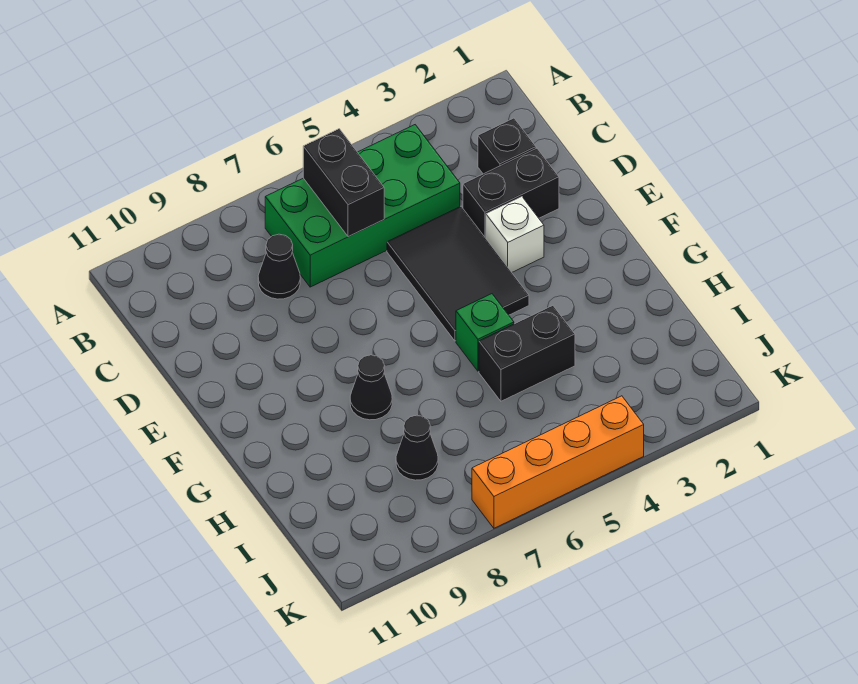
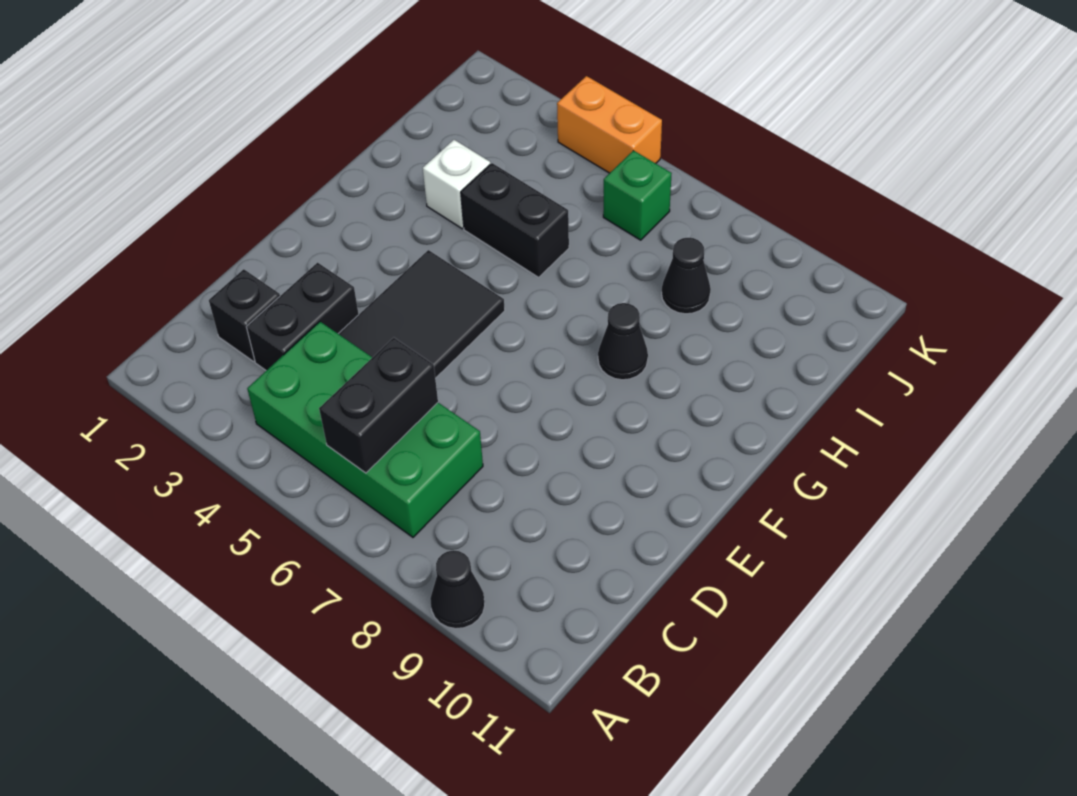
black 1x1 cone [258,234,300,299] -> black 1x1 cone moved to [430,550,485,629]
black 1x2 brick [463,148,559,238] -> black 1x2 brick turned to [246,263,359,370]
white 1x1 brick [486,197,544,272] -> white 1x1 brick moved to [423,140,490,229]
green 1x1 brick [456,294,514,371] -> green 1x1 brick moved to [603,151,672,240]
orange 1x4 brick [472,396,644,528] -> orange 1x2 brick [557,76,662,173]

